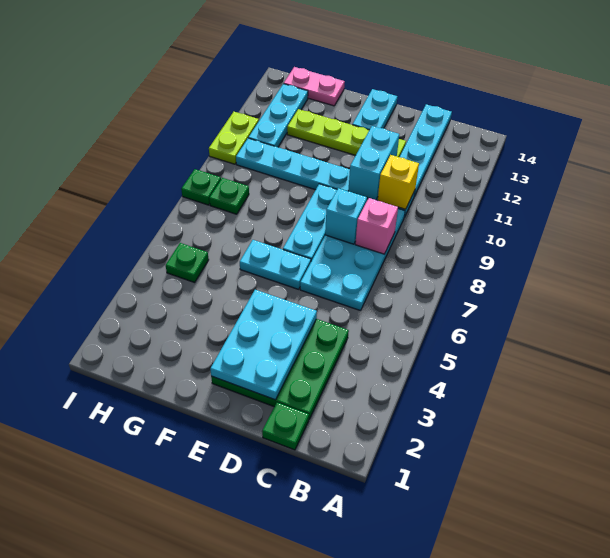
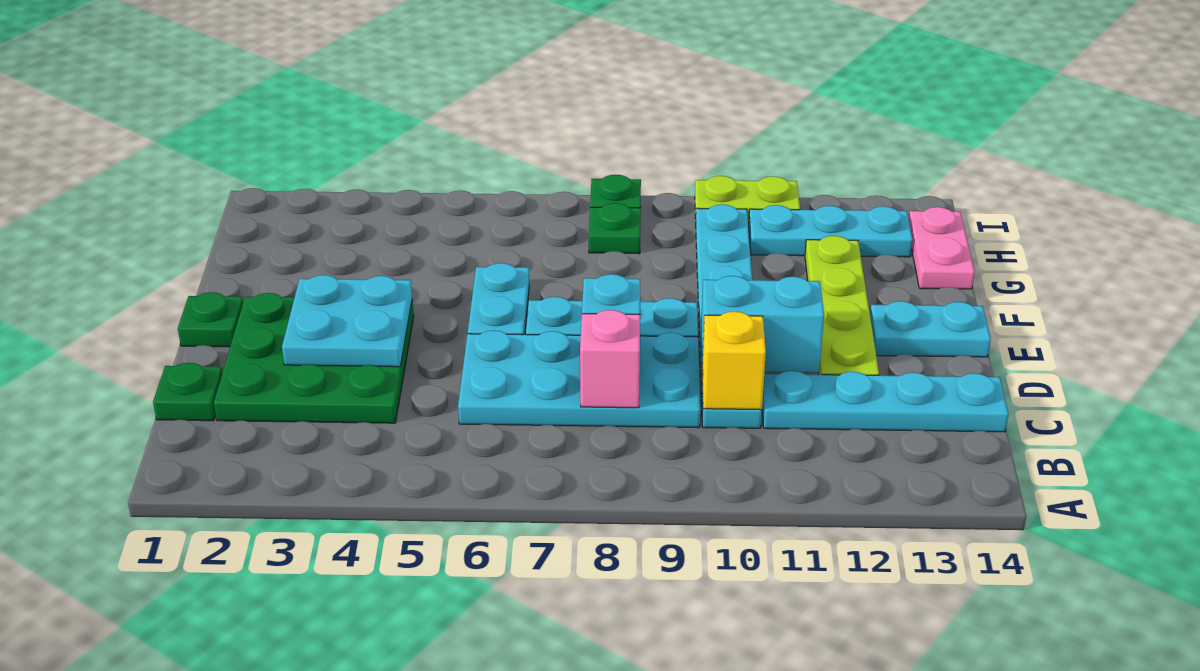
cyan 2x3 plate [210,290,317,400] -> cyan 2x2 plate [282,275,412,367]
green 1x1 plate [166,243,209,283] -> green 1x1 plate moved to [178,292,243,347]

